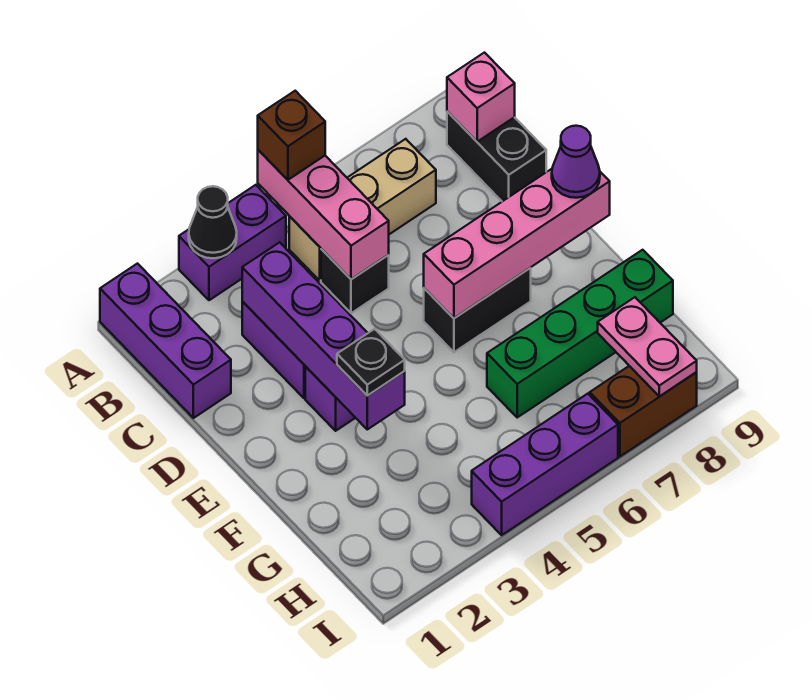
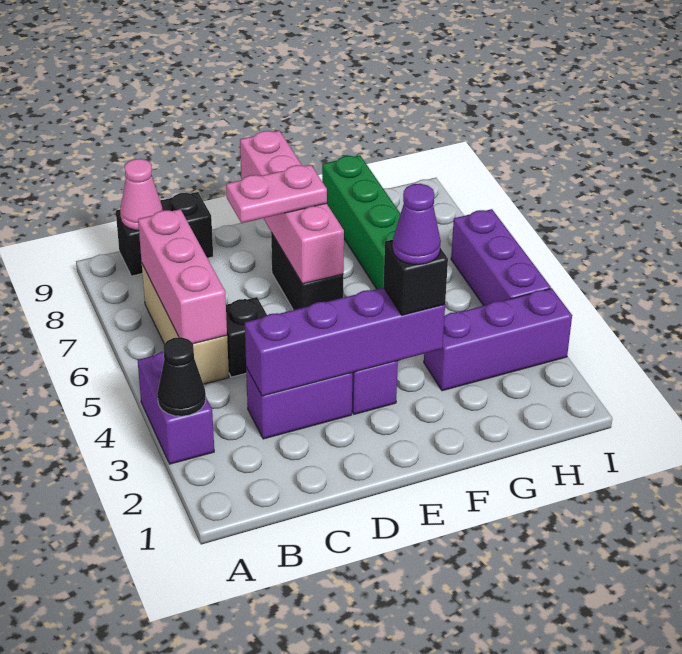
purple 1x3 brick [100,264,231,418] -> purple 1x3 brick moved to [424,288,572,391]
pink 1x3 brick [258,150,389,279] -> pink 1x3 brick turned to [138,209,227,344]
brown 1x1 brick [258,91,325,180] -> none
pink 1x1 brick [447,53,515,142] -> pink 1x1 cone [120,159,163,230]
purple 1x1 cone [552,126,600,198] -> purple 1x1 cone moved to [392,184,441,265]
black 1x1 plate [337,329,405,396] -> black 1x1 brick [383,240,448,315]
pink 1x2 plate [598,297,697,397] -> pink 1x2 plate moved to [226,165,327,223]
brown 1x2 brick [590,366,697,456] -> none

